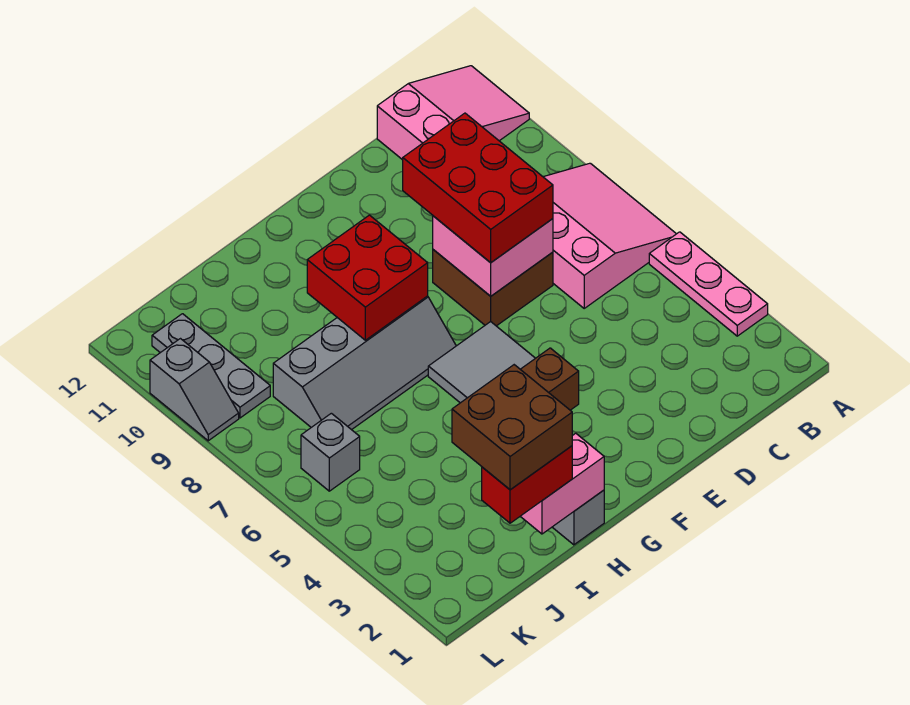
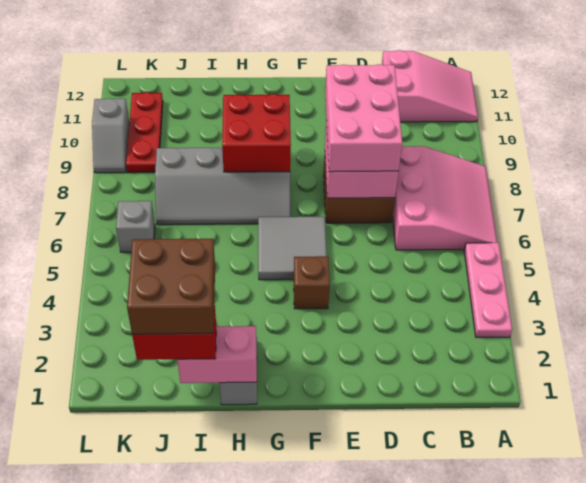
red 2x3 brick [403,113,553,263] -> pink 2x3 brick [325,64,402,172]
grey 1x3 plate [152,314,270,418] -> red 1x3 plate [126,92,163,173]

